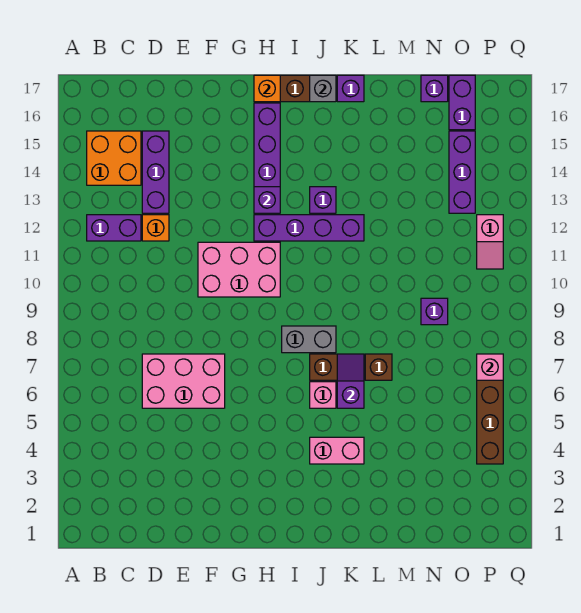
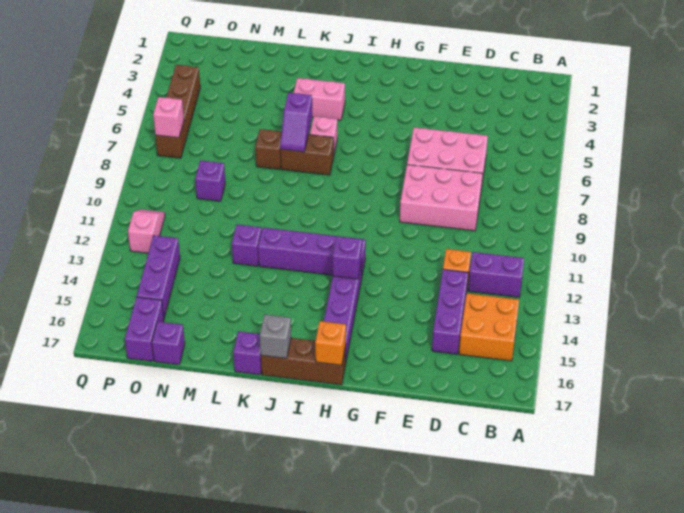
pink 2x3 brick [198,242,280,297] -> pink 2x3 brick moved to [400,165,482,231]
grey 1x2 brick [282,326,336,353] -> none
purple 1x1 brick [310,187,336,213] -> purple 1x1 brick moved to [232,225,261,266]

